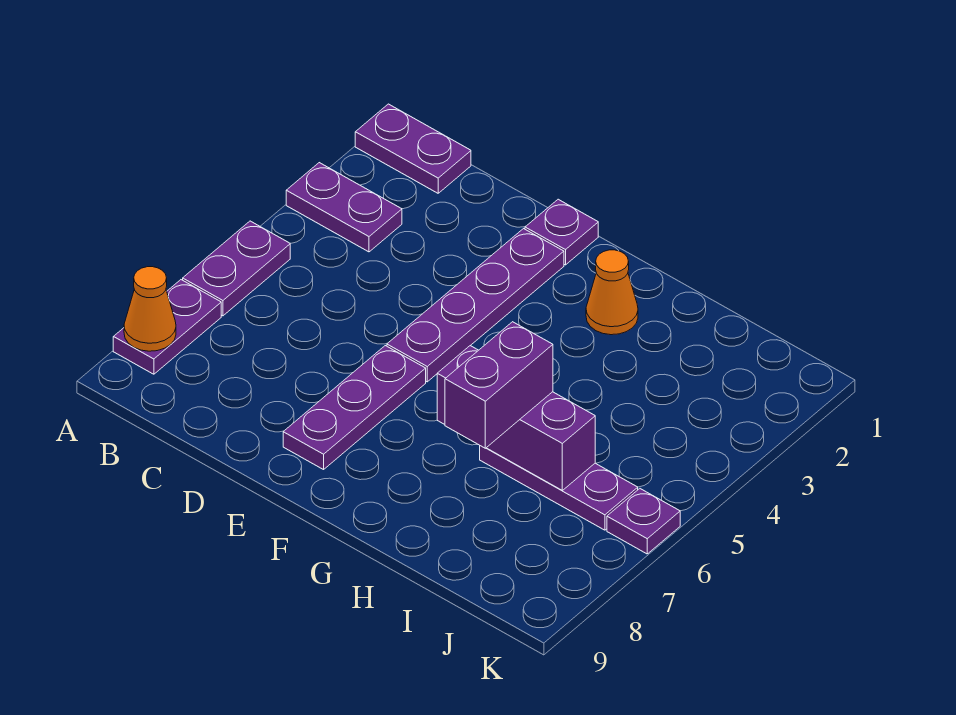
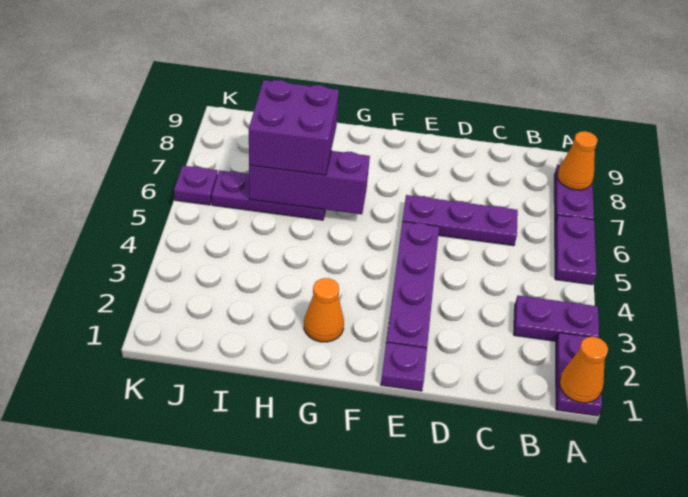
purple 1x2 plate [355,104,471,193] -> purple 1x2 plate turned to [556,333,602,416]
none -> orange 1x1 cone [559,337,608,403]
purple 1x3 plate [283,346,426,470] -> purple 1x3 plate turned to [403,195,518,246]
purple 1x2 brick [445,322,553,448] -> purple 2x2 brick [249,80,339,175]

